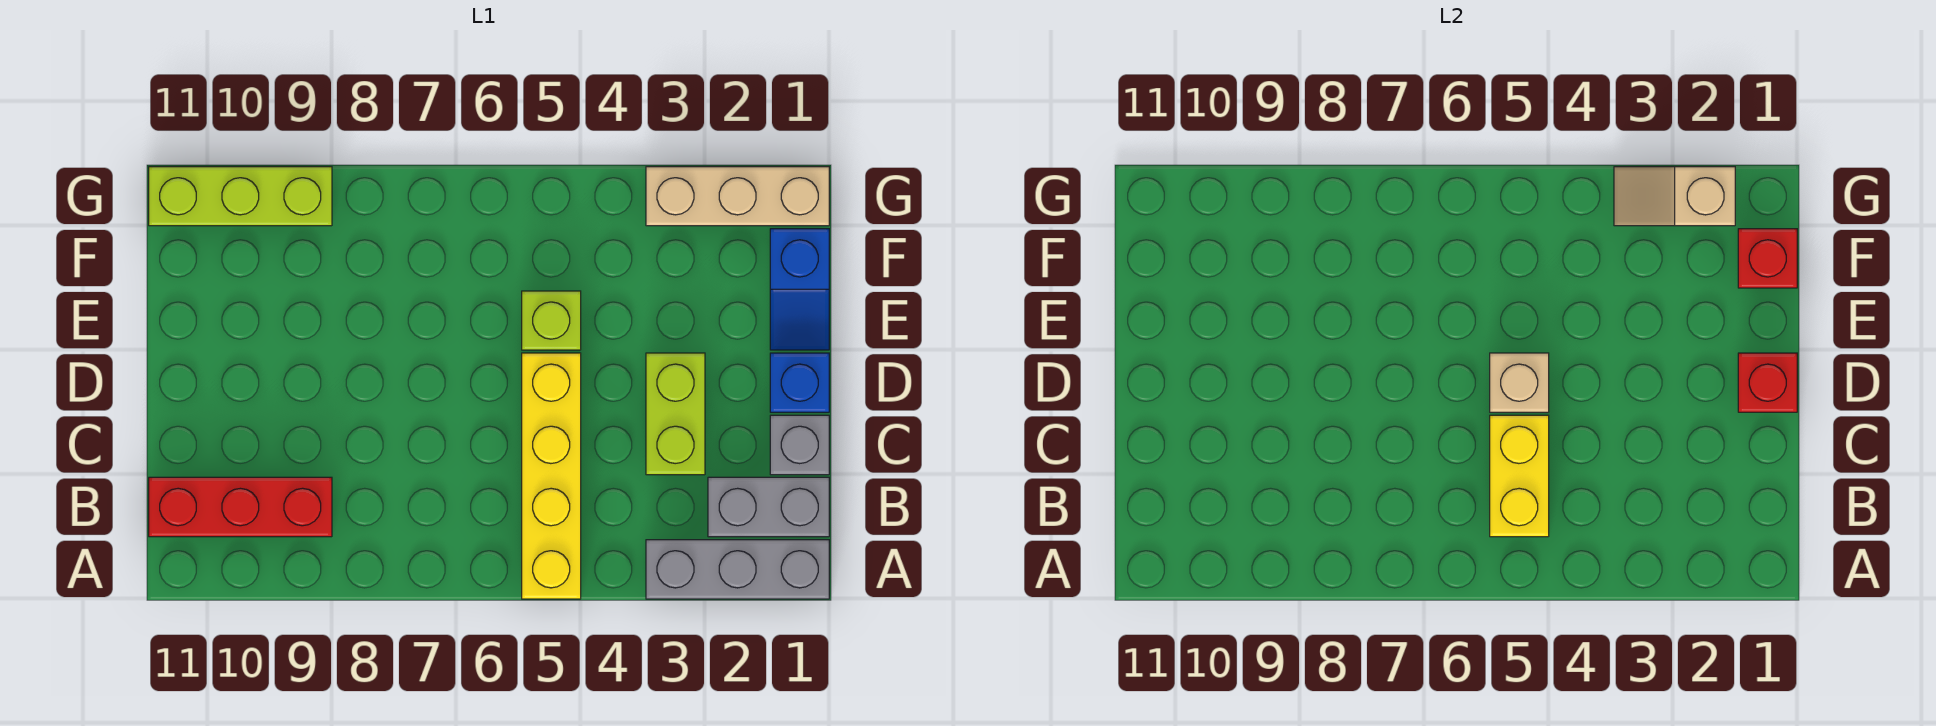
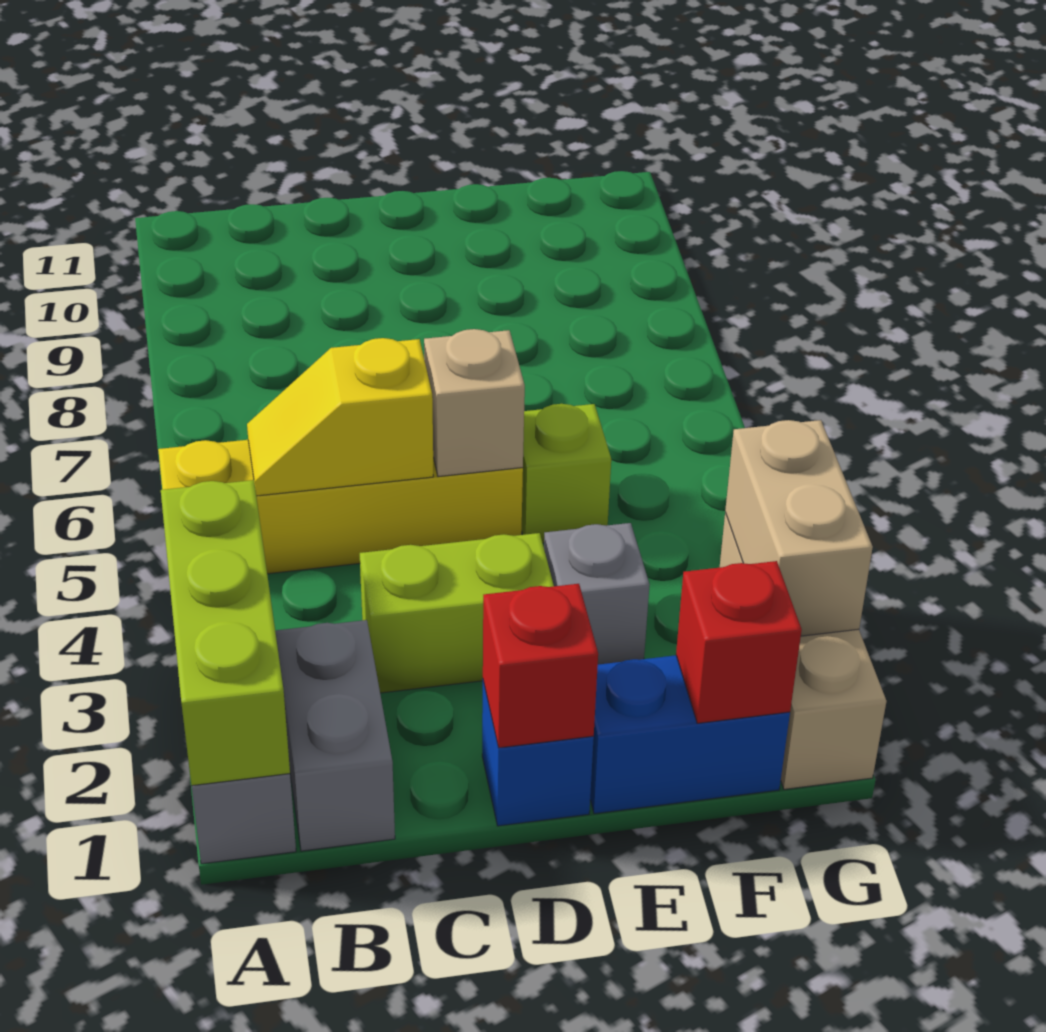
yellow 1x2 brick [1490,415,1549,537] -> yellow 1x2 slope [247,338,433,496]
red 1x3 brick [149,477,332,537] -> none
grey 1x1 brick [770,415,829,475] -> grey 1x1 brick moved to [544,523,650,665]
blue 1x2 slope [770,229,829,350] -> blue 1x2 brick [590,655,790,814]
tan 1x2 slope [1614,167,1735,226] -> tan 1x2 brick [725,420,873,636]
lime 1x3 brick [149,167,332,226] -> lime 1x3 brick moved to [161,480,290,786]

